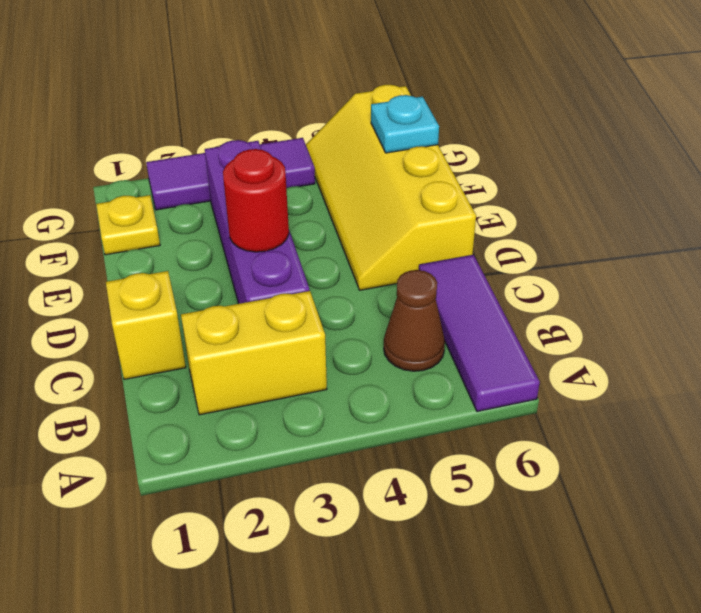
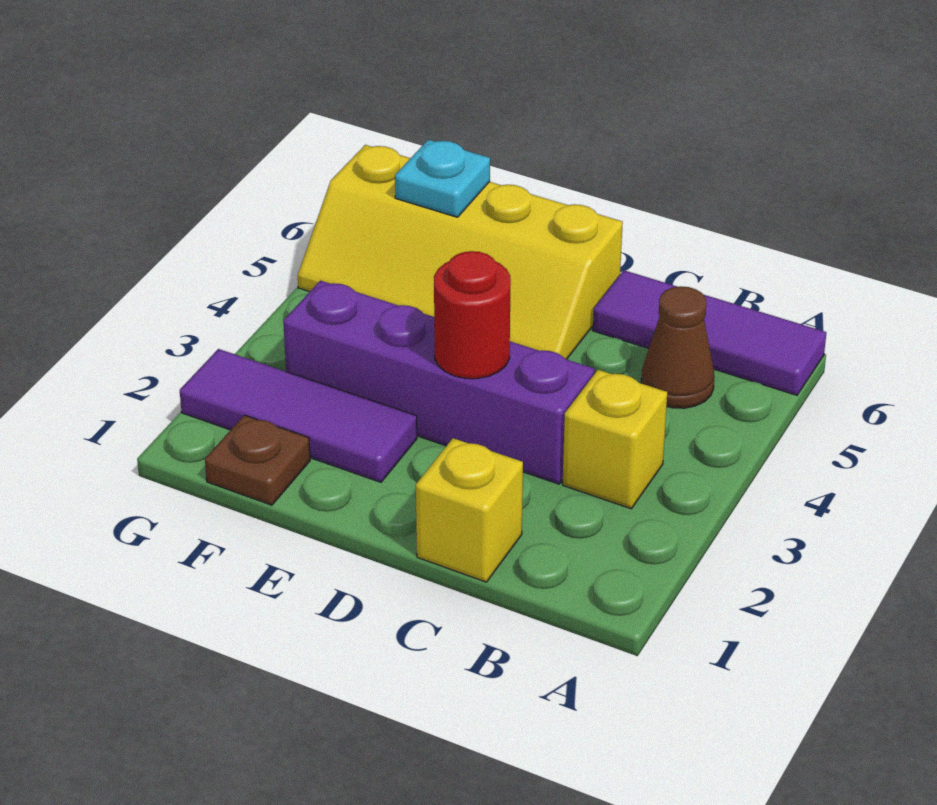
yellow 1x2 brick [181,291,327,415] -> yellow 1x1 brick [563,370,667,509]
yellow 1x1 plate [96,195,160,255] -> brown 1x1 plate [205,415,310,505]
purple 1x3 tile [146,138,315,210] -> purple 1x3 tile turned to [180,349,417,482]

